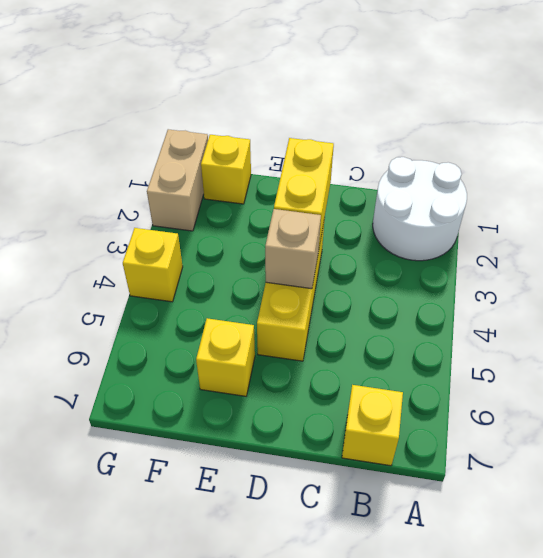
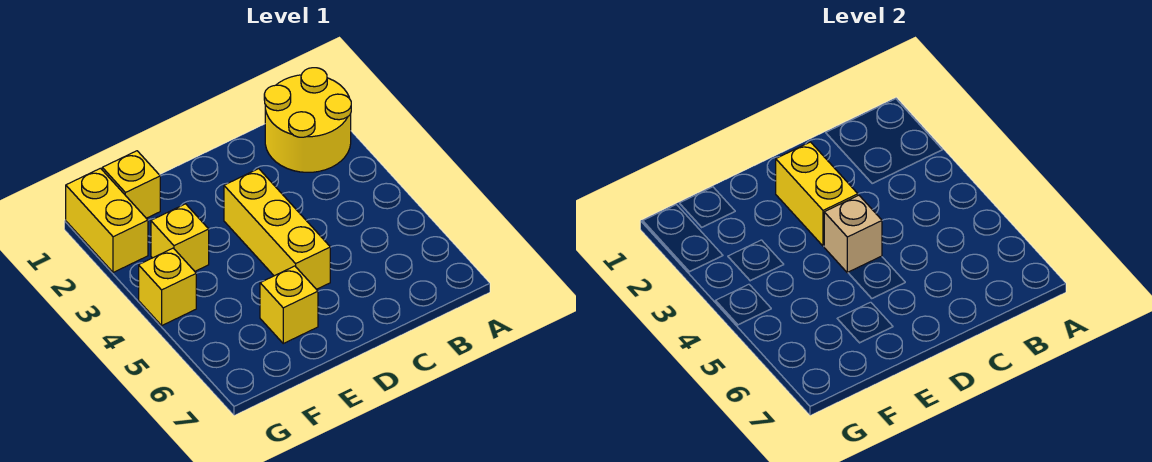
white 2x2 round brick [373,157,467,261] -> yellow 2x2 round brick [264,68,351,172]
yellow 1x1 brick [342,385,403,466] -> yellow 1x1 brick moved to [151,204,209,271]
tan 1x2 brick [147,129,208,231] -> yellow 1x2 brick [66,168,148,272]

